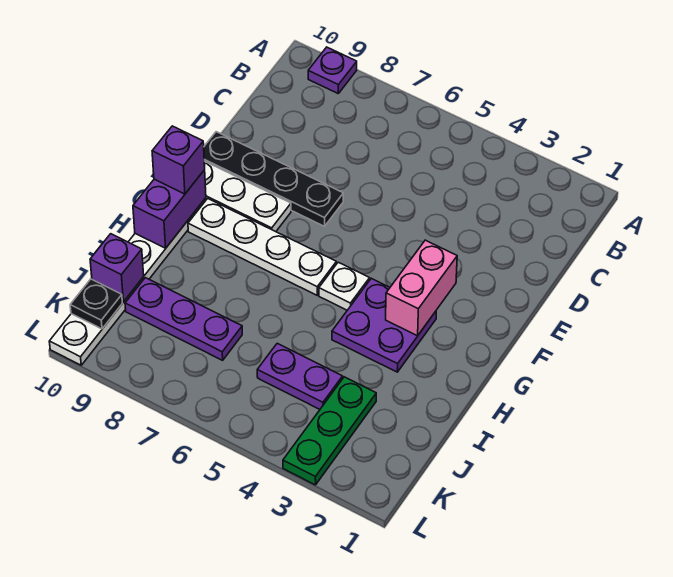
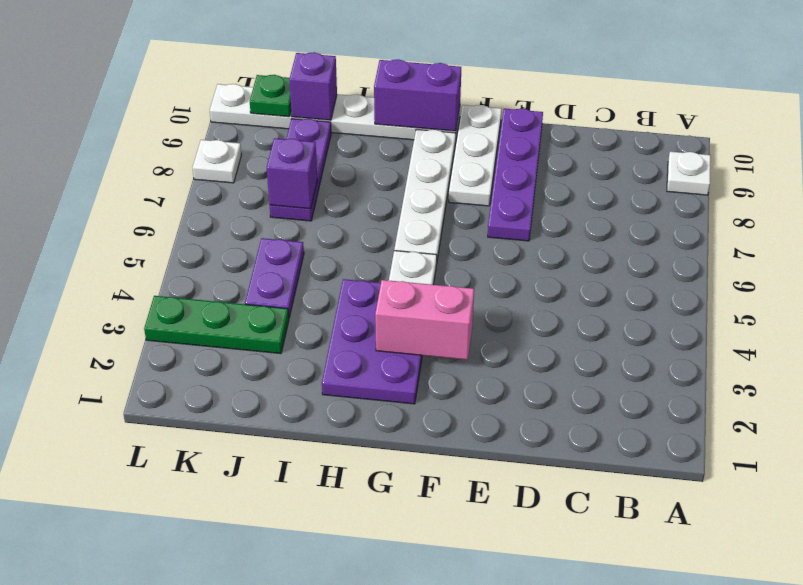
purple 1x1 plate [308,47,357,93] -> white 1x1 plate [667,152,711,195]
black 1x4 plate [204,132,343,226] -> purple 1x4 plate [488,109,543,241]
purple 2x2 plate [332,278,436,372] -> purple 2x3 plate [322,279,422,404]
purple 1x1 brick [152,126,205,194] -> purple 1x1 brick moved to [267,138,317,209]
black 1x1 plate [70,279,122,329] -> green 1x1 plate [250,75,291,117]
none -> white 1x1 plate [192,140,241,183]

